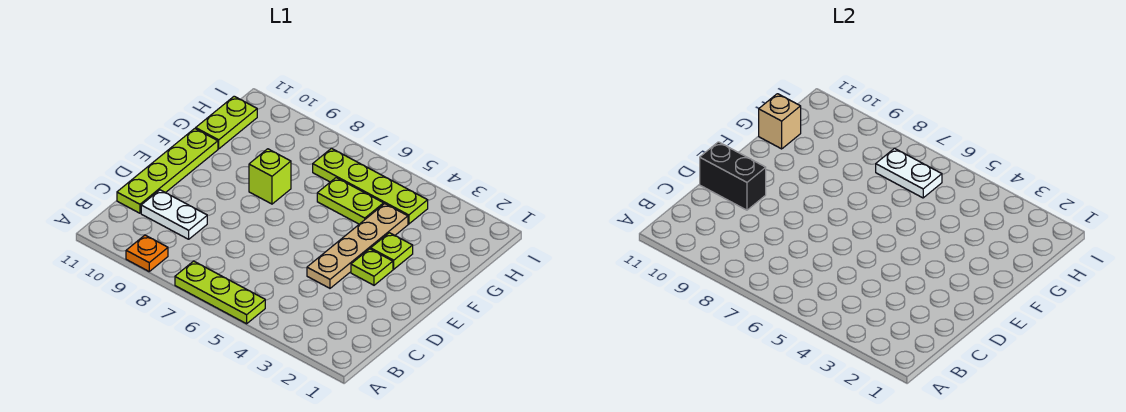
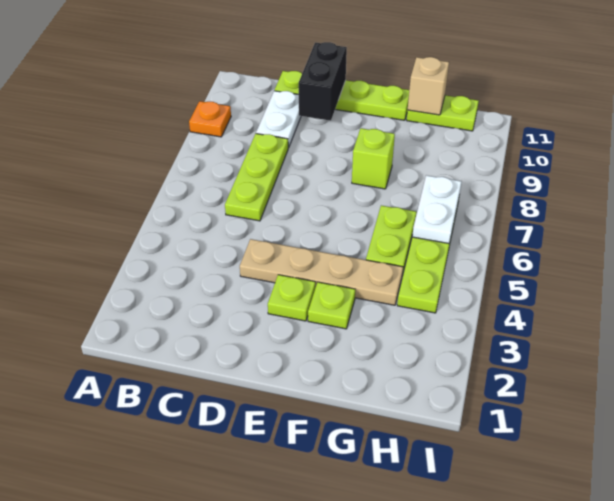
lime 1x3 plate [175,261,265,324] -> lime 1x3 plate moved to [225,134,288,221]

